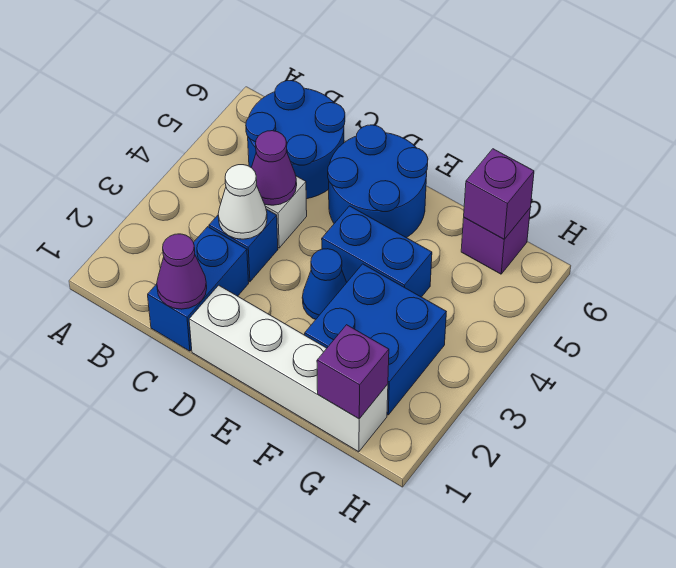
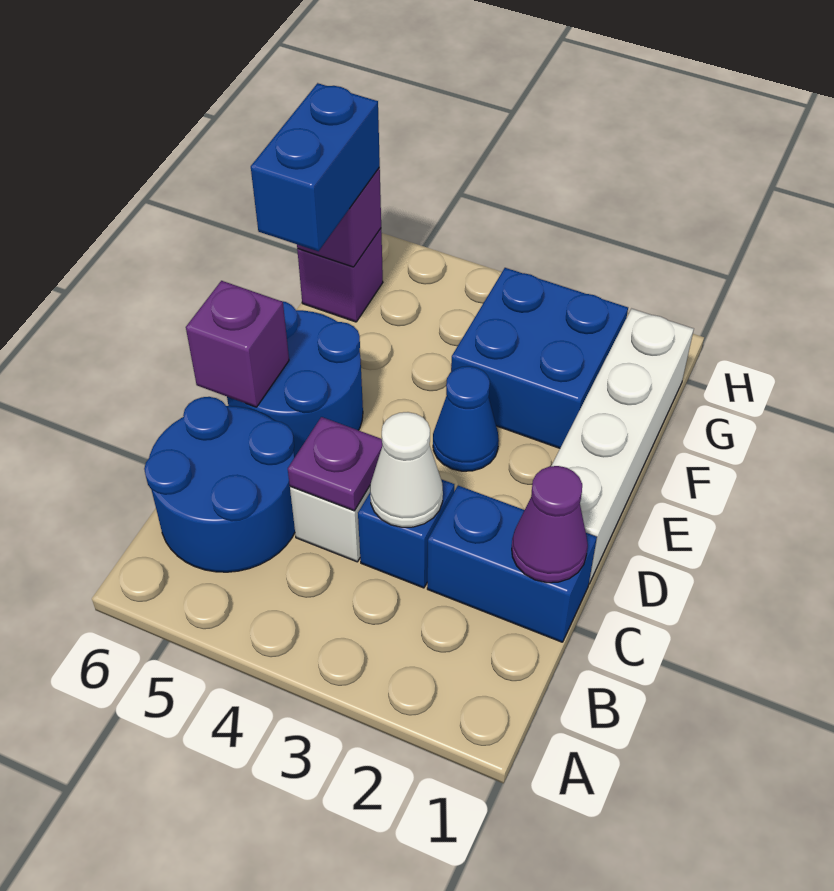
purple 1x1 cone [252,131,297,205] -> purple 1x1 plate [288,417,383,511]
blue 1x2 brick [322,206,432,297] -> blue 1x2 brick moved to [251,83,380,251]
purple 1x1 brick [317,325,389,419] -> purple 1x1 brick moved to [186,281,289,407]

